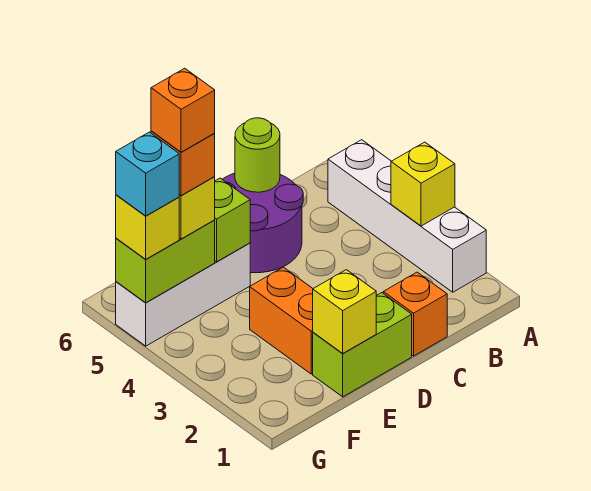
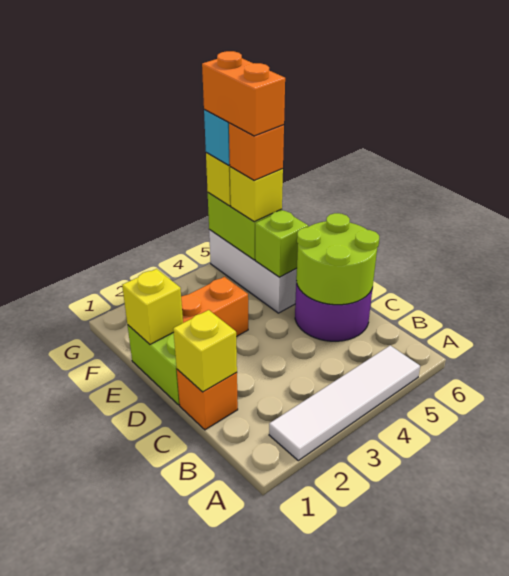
white 1x4 brick [328,140,486,292] -> white 1x4 tile [269,346,420,461]
yellow 1x1 brick [391,142,455,226] -> yellow 1x1 brick moved to [173,310,237,392]
lime 1x1 round brick [235,118,280,192] -> lime 2x2 round brick [296,213,379,305]
orange 1x1 brick [151,68,215,152] -> orange 1x2 brick [202,51,285,136]

